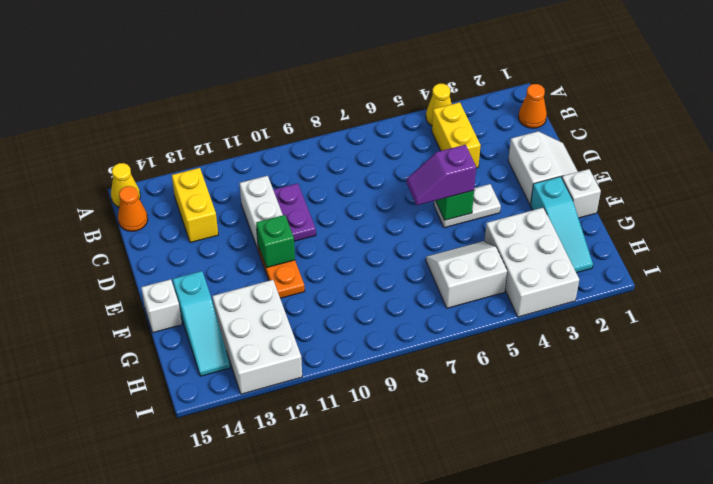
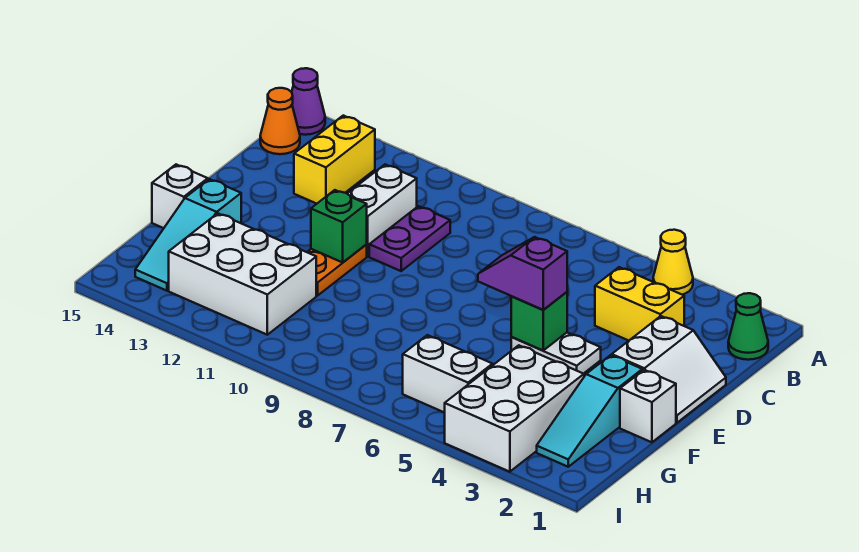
yellow 1x1 cone [111,163,140,207] -> purple 1x1 cone [292,68,325,135]
orange 1x1 cone [518,84,547,128] -> green 1x1 cone [728,293,768,360]
yellow 1x2 brick [432,102,481,168] -> yellow 1x2 brick turned to [595,267,684,341]
white 2x3 brick [212,280,302,394] -> white 2x3 brick turned to [169,213,316,335]

